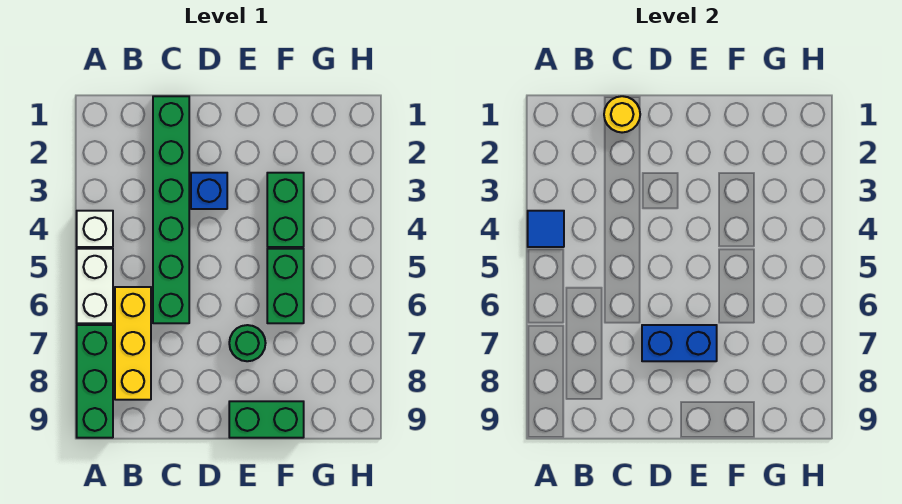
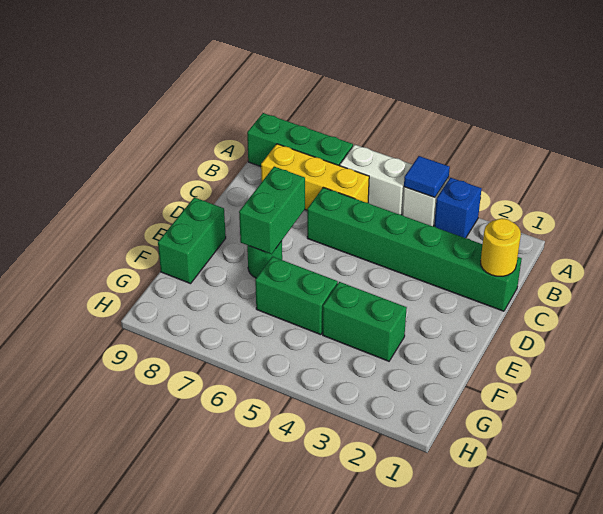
blue 1x1 brick [191,173,227,209] -> blue 1x1 brick moved to [434,178,482,238]
blue 1x2 brick [642,325,717,361] -> green 1x2 brick [239,167,305,254]

